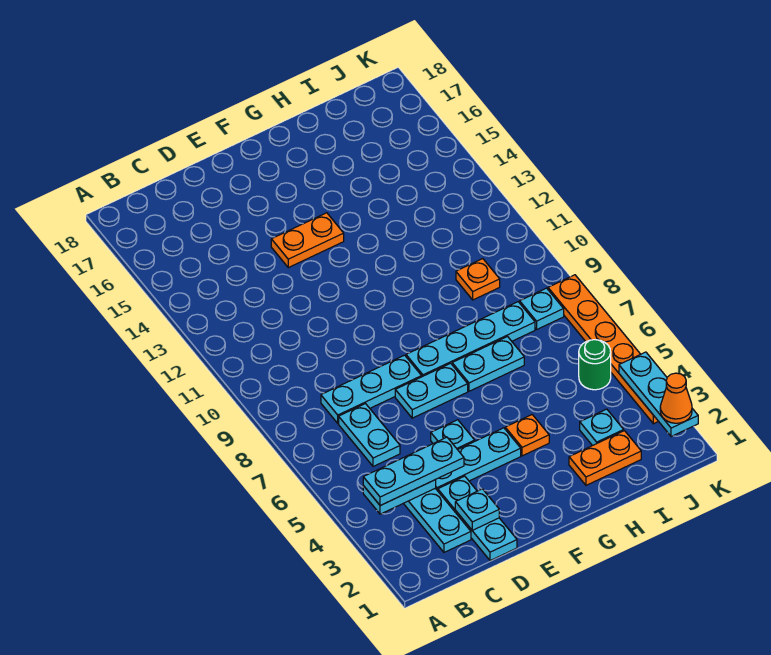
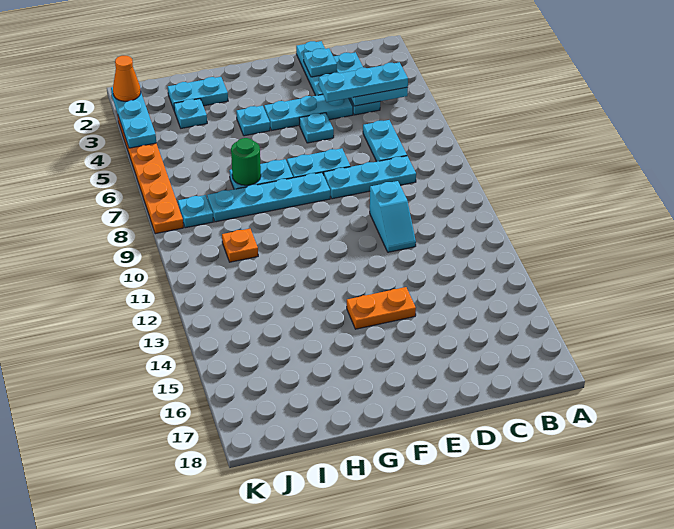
none -> cyan 1x2 slope [370,181,416,252]
orange 1x1 plate [505,415,549,456] -> cyan 1x1 plate [236,106,270,136]
orange 1x2 plate [569,431,641,485] -> cyan 1x2 plate [168,77,228,109]
green 1x1 round brick [579,340,611,390] -> green 1x1 round brick moved to [231,138,261,185]

